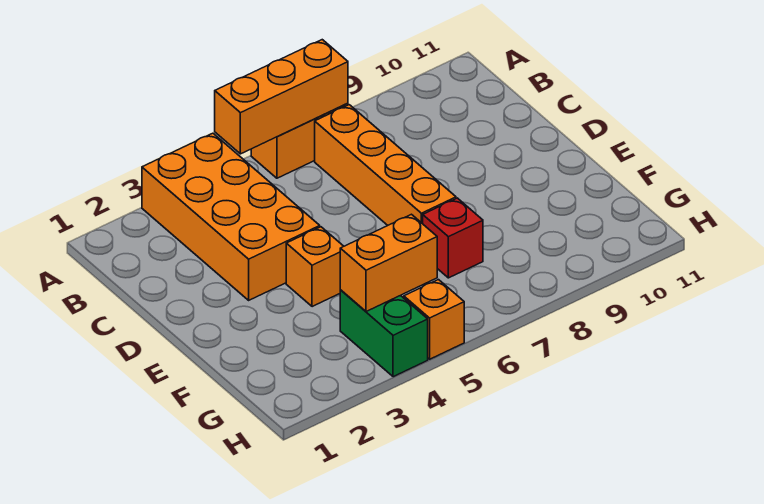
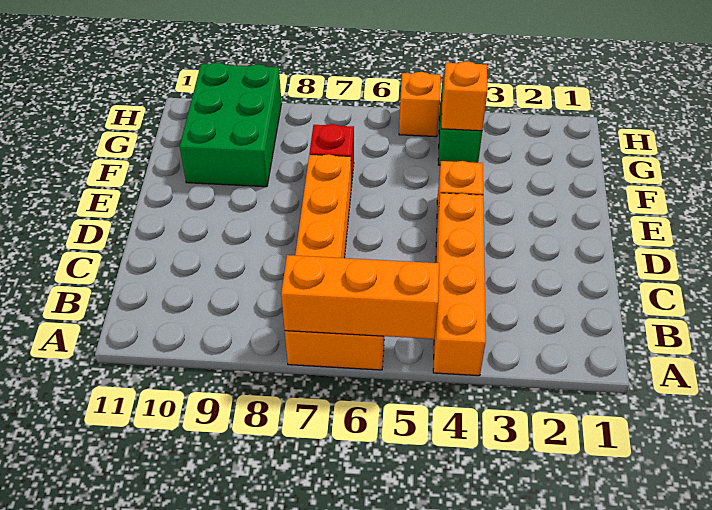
orange 2x4 brick [142,133,320,300] -> orange 1x4 brick [433,193,486,376]
none -> green 2x3 brick [180,63,282,187]
orange 1x2 brick [340,214,437,312] -> orange 1x1 brick [442,61,487,131]

